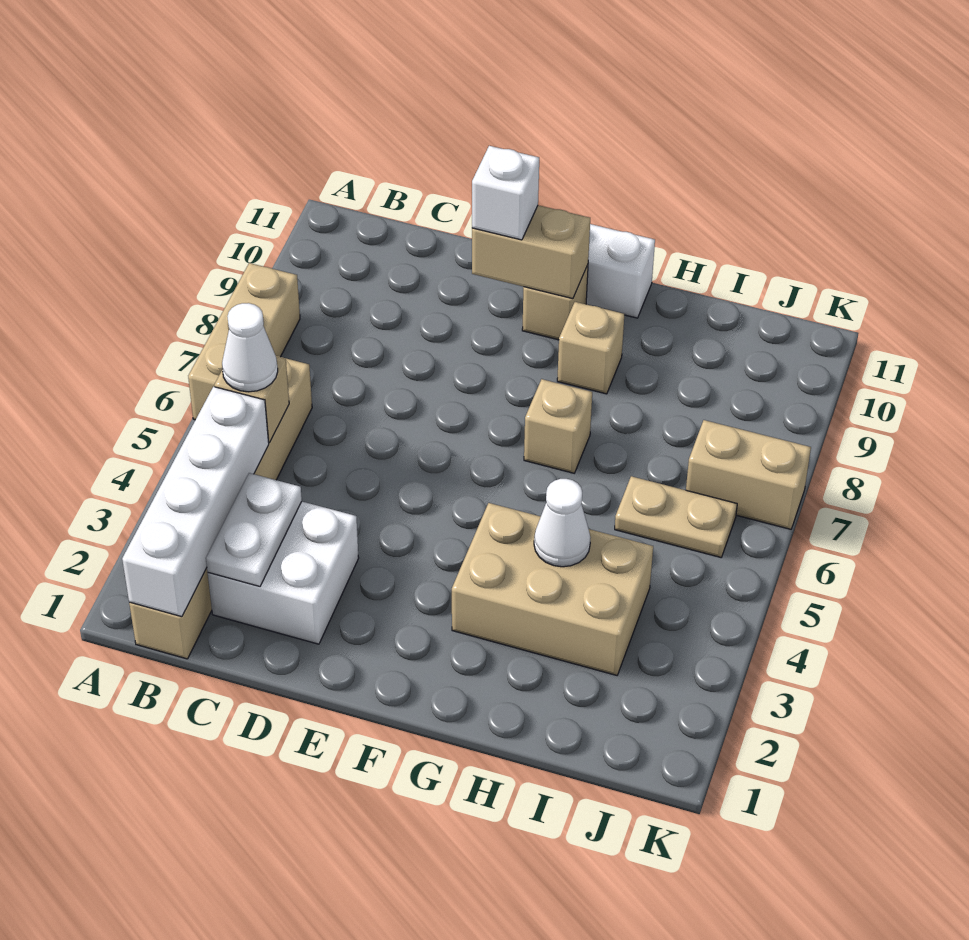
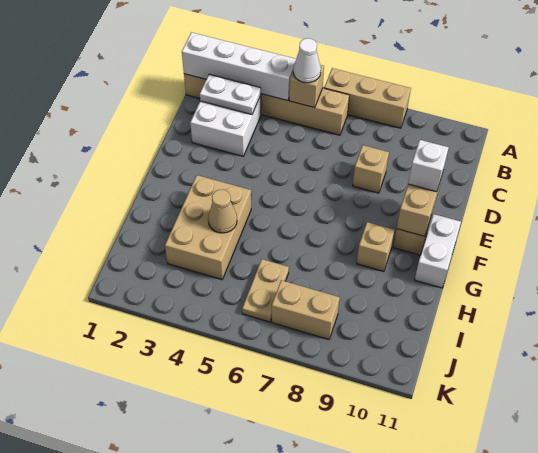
tan 1x1 brick [524,379,592,473] -> tan 1x1 brick moved to [353,145,389,193]
white 1x1 cone [534,479,591,567] -> tan 1x1 cone [208,190,237,233]
tan 1x2 brick [686,420,811,529] -> tan 1x2 brick turned to [272,280,340,340]

